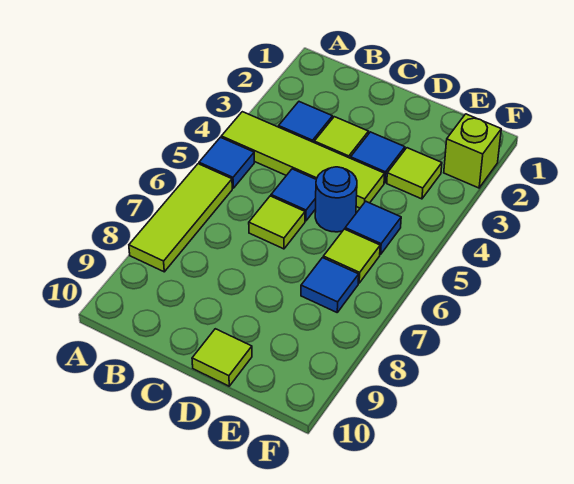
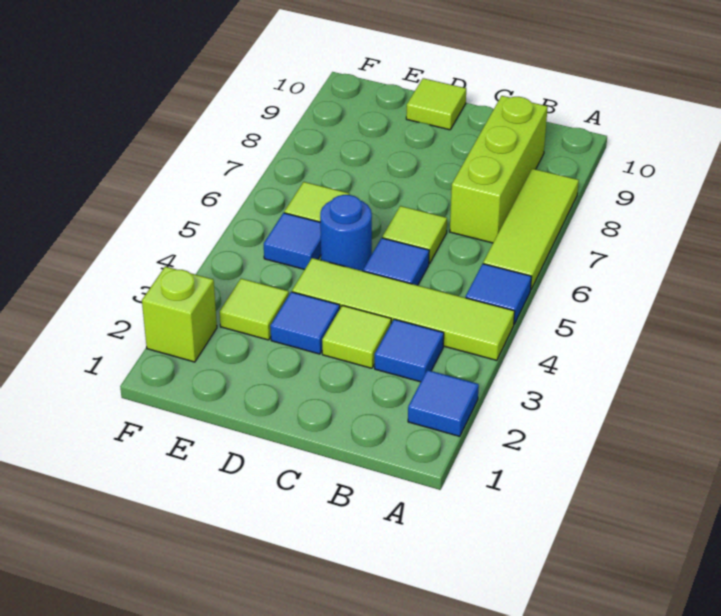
none -> lime 1x3 brick [450,96,548,243]
blue 1x1 tile [301,258,359,312] -> blue 1x1 tile moved to [408,370,479,436]

